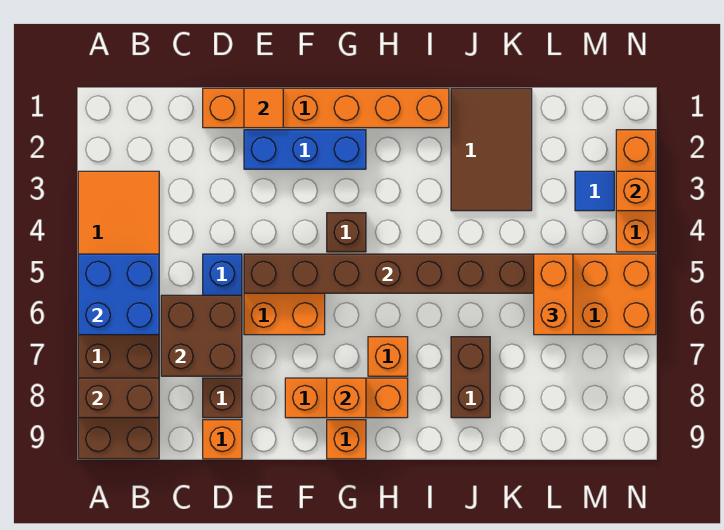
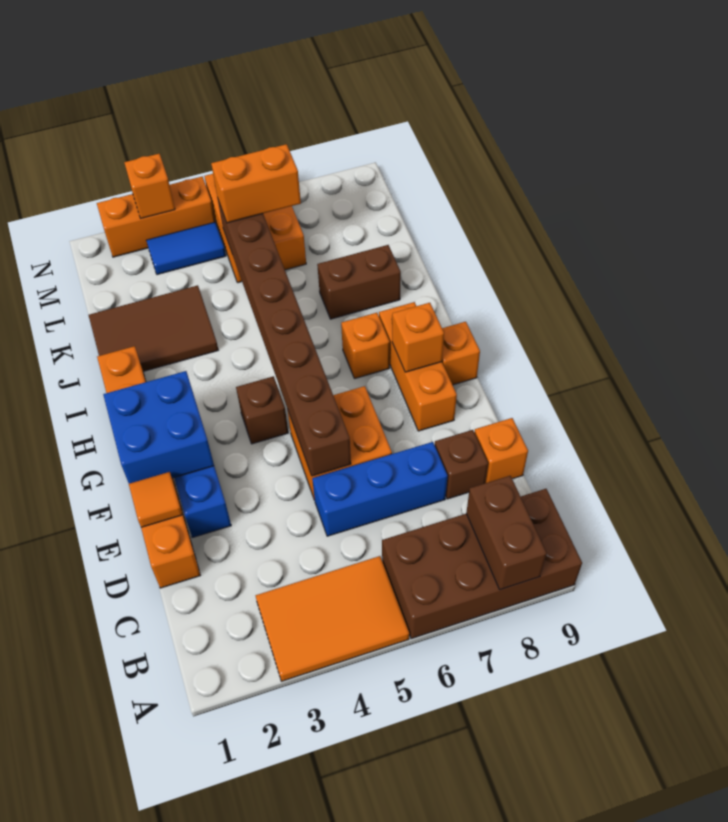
blue 2x2 brick [78,254,159,335] -> blue 2x2 brick moved to [103,371,214,484]
brown 2x2 brick [161,295,242,376] -> none
blue 1x1 tile [575,171,614,211] -> blue 1x2 tile [146,222,226,275]

